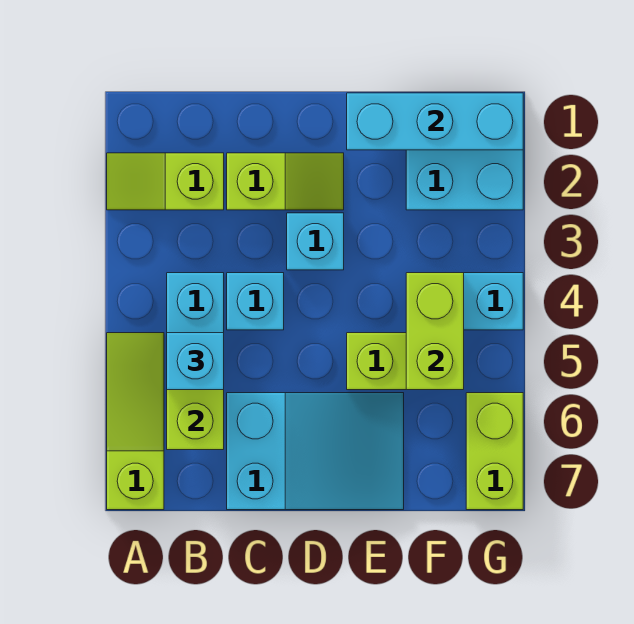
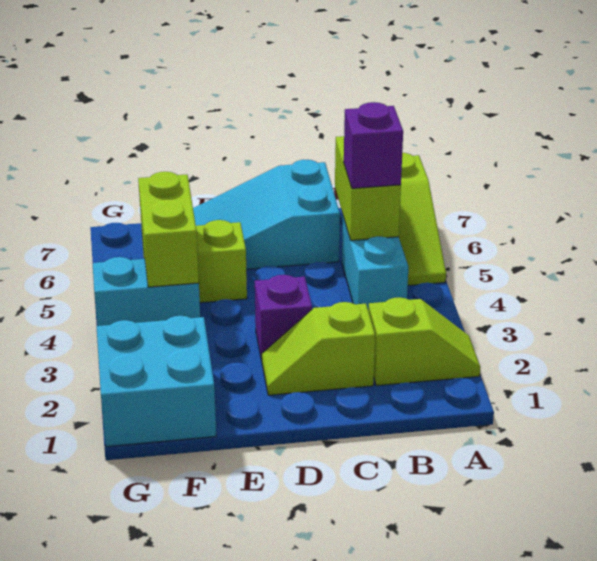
cyan 1x1 brick [167,333,224,390] -> purple 1x1 brick [344,102,403,188]
cyan 1x1 brick [227,273,284,330] -> none
cyan 1x1 brick [287,213,344,270] -> purple 1x1 brick [255,275,312,361]
cyan 1x3 brick [347,93,523,150] -> none
lime 1x2 brick [466,393,523,510] -> none

